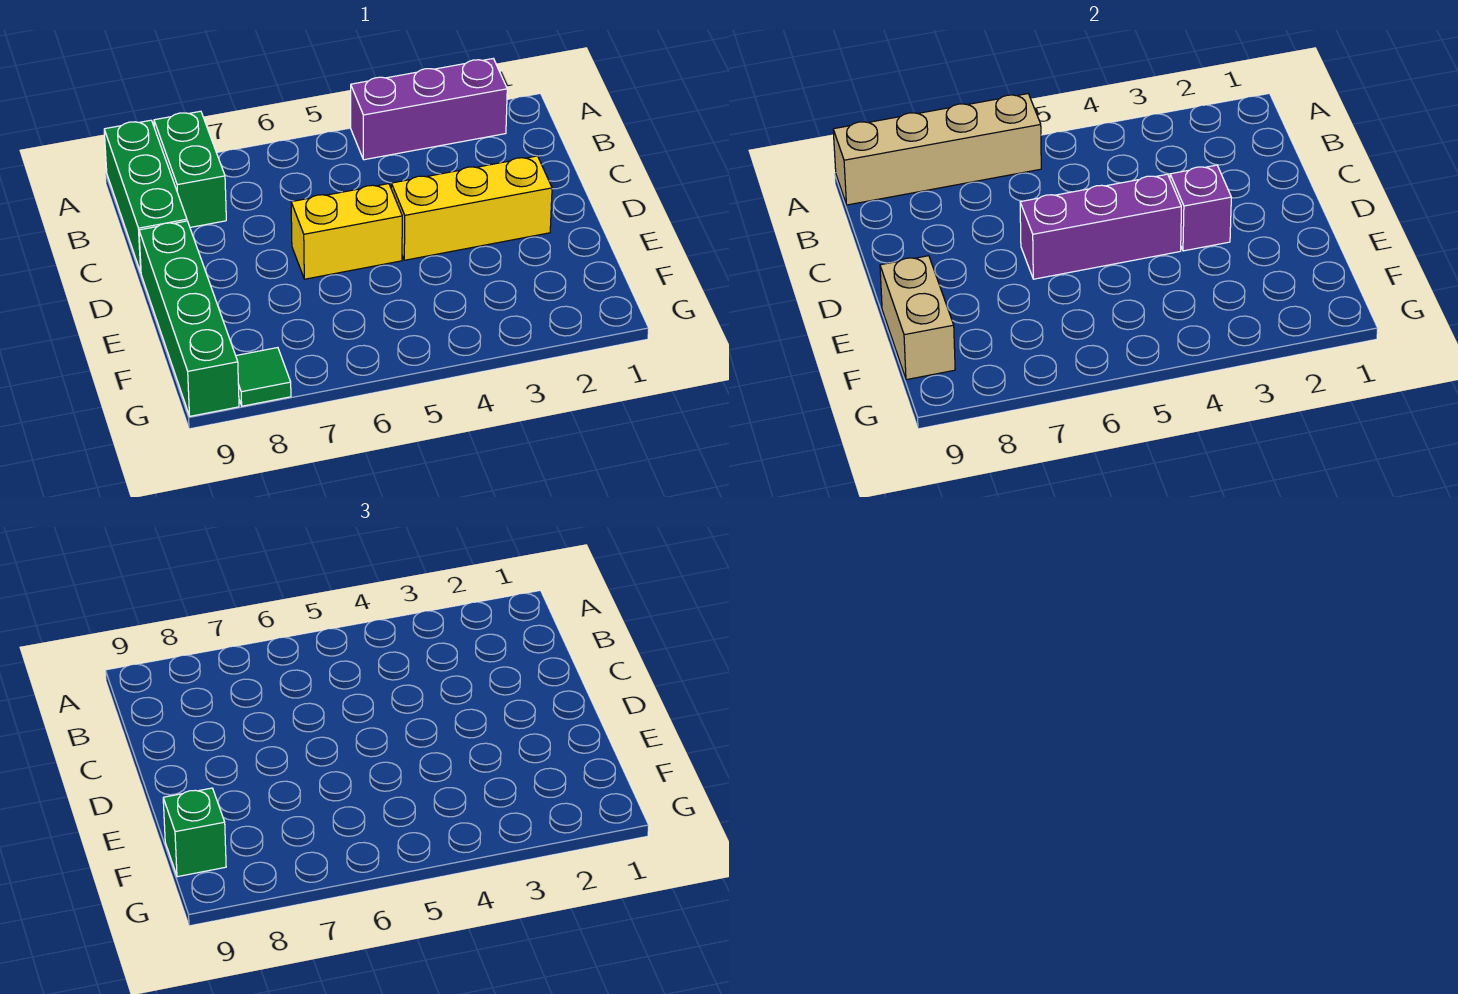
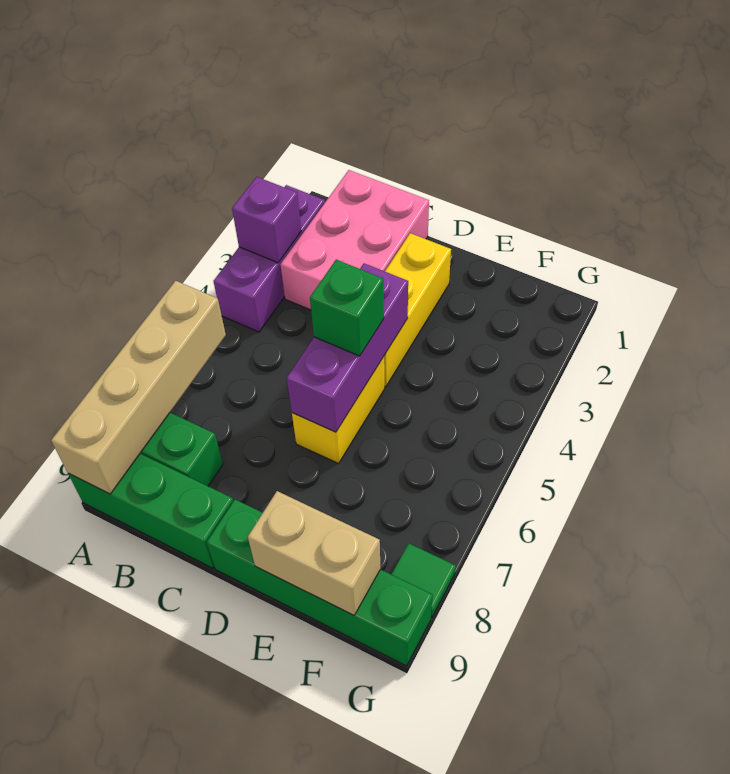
none -> pink 2x3 brick [280,170,429,310]
purple 1x1 brick [1170,165,1231,251] -> purple 1x1 brick moved to [232,177,301,263]
green 1x1 brick [163,788,226,877] -> green 1x1 brick moved to [310,260,384,356]

